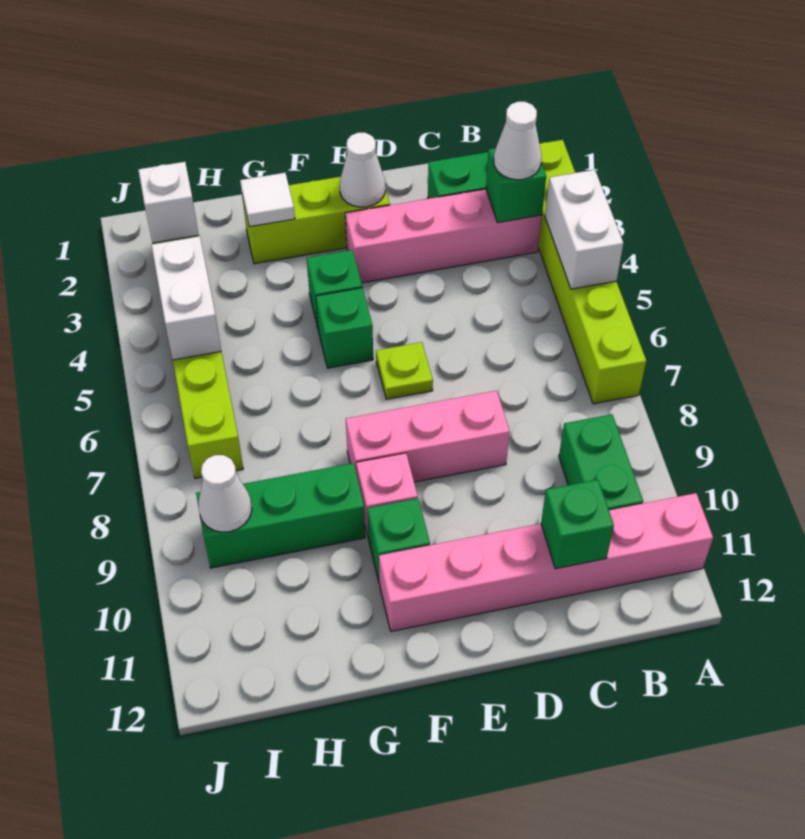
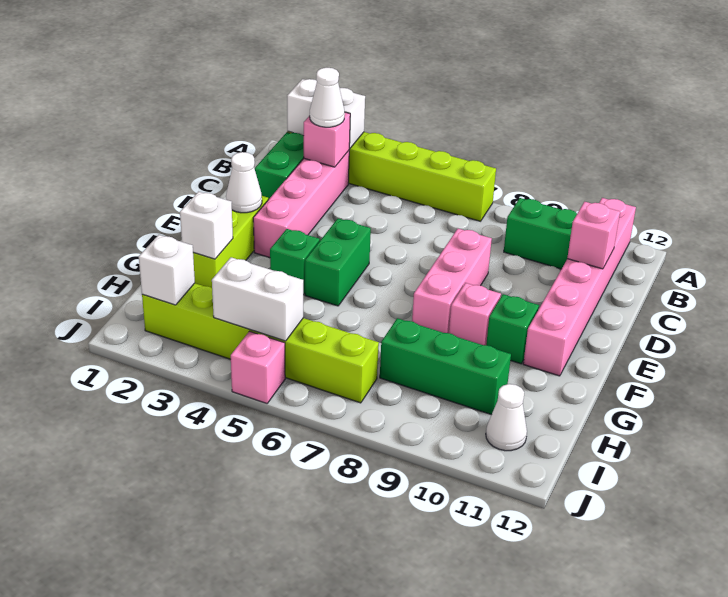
white 1x2 brick [545,170,623,289] -> white 1x2 brick moved to [287,79,365,149]
green 1x1 brick [486,148,546,223] -> pink 1x1 brick [304,112,350,167]
green 1x1 brick [541,480,614,569] -> pink 1x1 brick [567,202,620,269]
lime 1x1 plate [376,342,433,399] -> none
green 1x1 brick [316,288,373,368] -> green 1x2 brick [305,218,371,306]
white 1x1 tile [240,173,295,227] -> white 1x1 brick [180,192,233,259]
green 1x3 brick [196,463,365,568] -> green 1x3 brick turned to [380,318,511,415]
white 1x1 cone [199,455,252,532] -> white 1x1 cone moved to [486,384,527,451]
none -> pink 1x1 brick [231,331,285,403]

